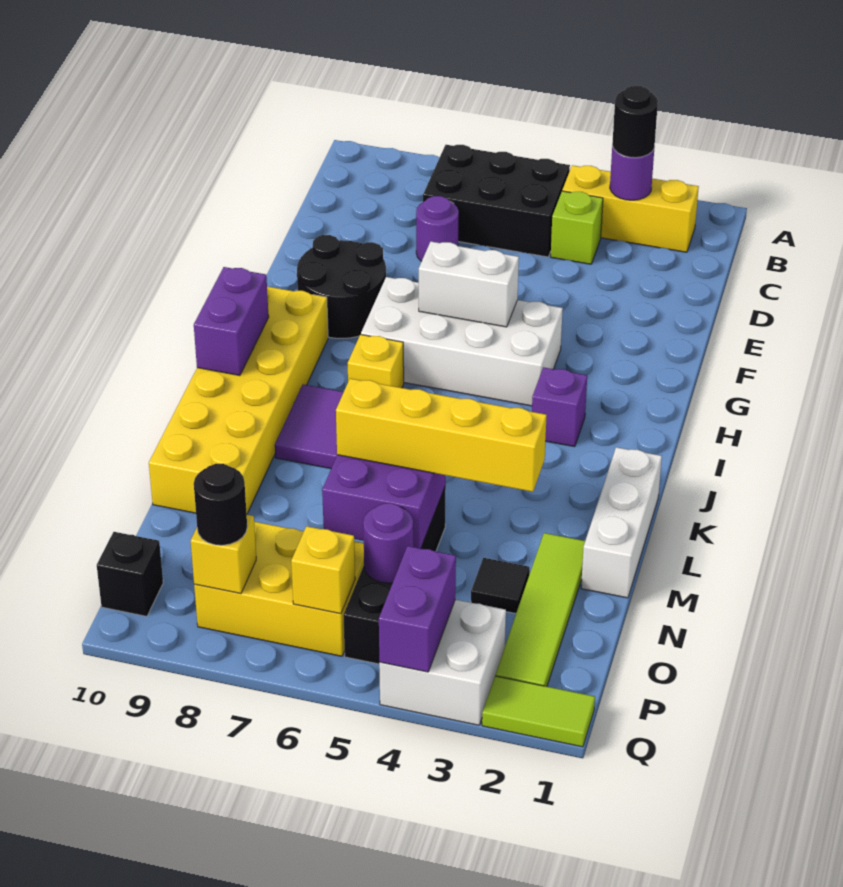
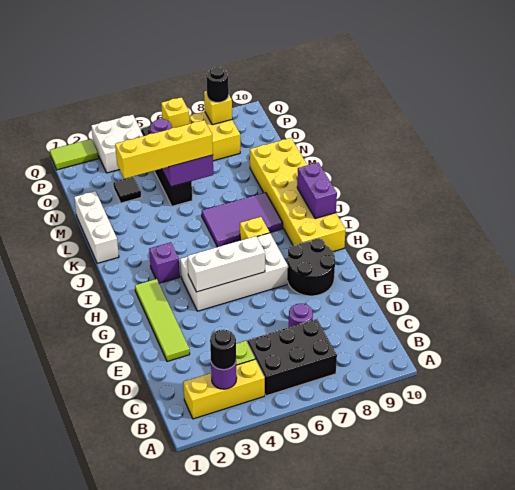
white 1x2 brick [419,242,519,327] -> white 1x3 brick [187,236,265,292]
lime 1x4 tile [495,533,585,686] -> lime 1x4 tile moved to [135,279,190,362]
purple 1x2 brick [379,546,456,672] -> none
black 1x1 brick [97,532,163,616] -> none

